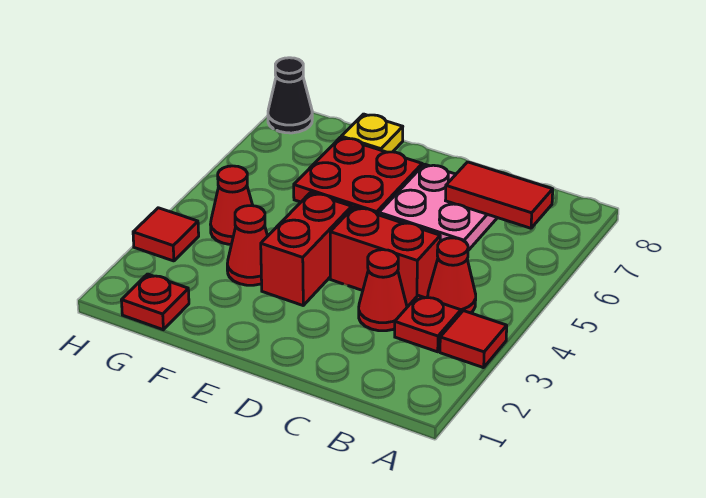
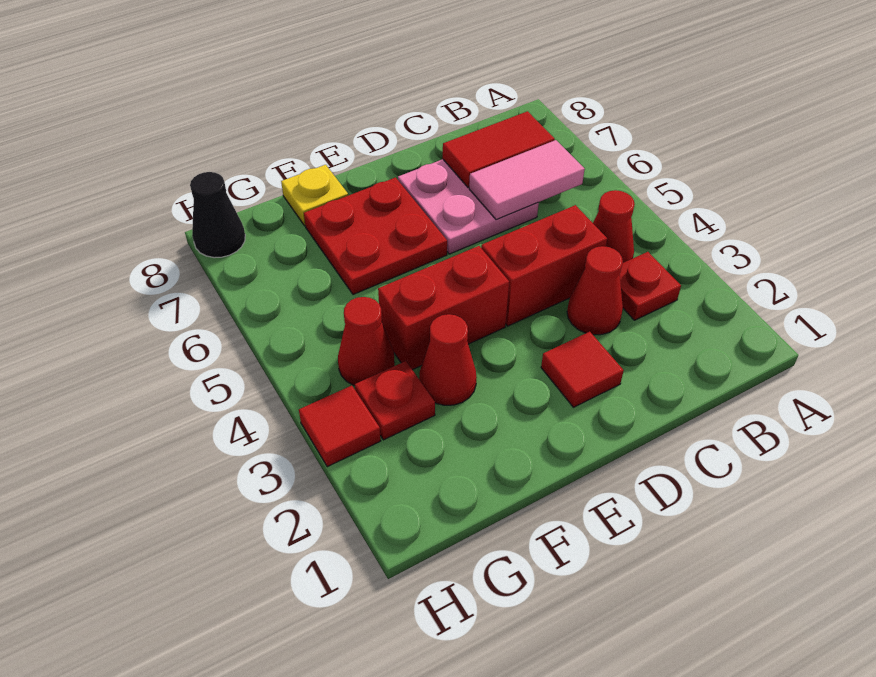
red 1x1 tile [440,311,507,368] -> red 1x1 tile moved to [541,332,624,407]
none -> pink 1x2 tile [469,140,585,220]
red 1x2 brick [261,193,352,305] -> red 1x2 brick turned to [378,246,509,370]
red 1x1 plate [121,274,189,330] -> red 1x1 plate moved to [355,361,435,440]

